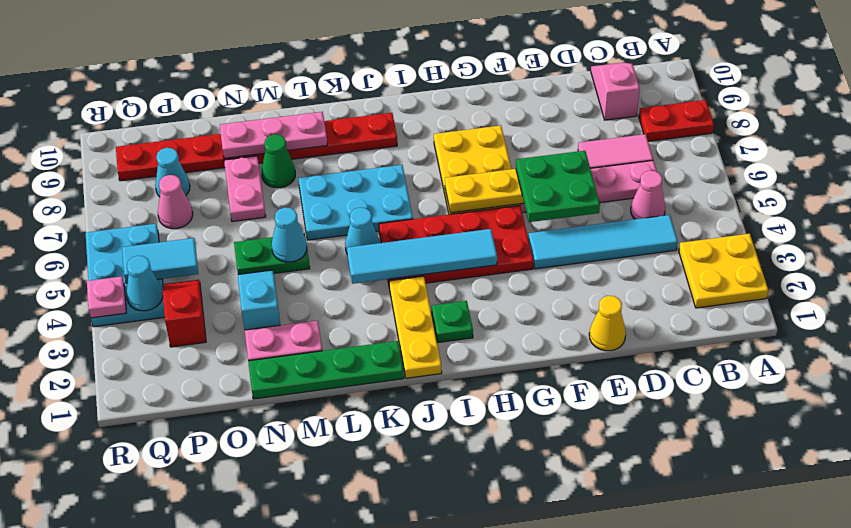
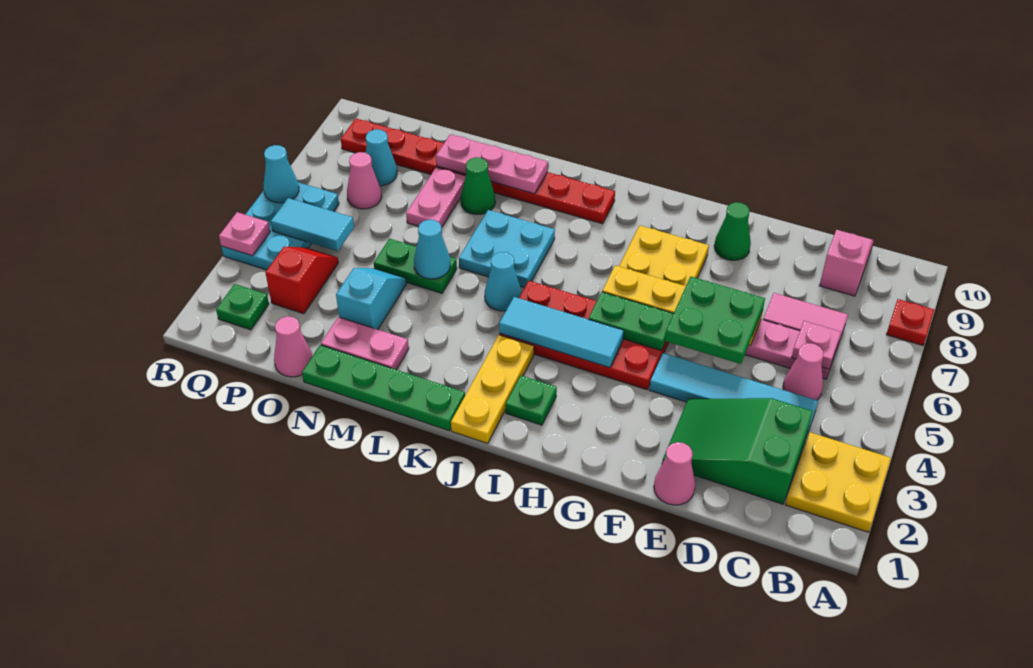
red 1x2 plate [639,100,714,141] -> red 1x1 plate [886,299,934,345]
none -> green 2x3 slope [662,398,813,504]
none -> pink 1x1 plate [792,321,841,369]
yellow 1x1 cone [589,296,626,351] -> pink 1x1 cone [654,442,695,505]
none -> green 1x1 cone [714,202,751,260]
none -> green 1x2 plate [589,292,674,351]
cyan 1x4 tile [347,229,497,284] -> cyan 1x3 tile [499,297,624,368]
cyan 2x3 plate [298,165,413,240] -> cyan 2x2 plate [459,210,555,288]
none -> pink 1x1 cone [274,316,312,377]
none -> green 1x1 plate [216,284,269,330]
cyan 1x1 cone [126,256,163,311] -> cyan 1x1 cone moved to [264,145,299,203]

